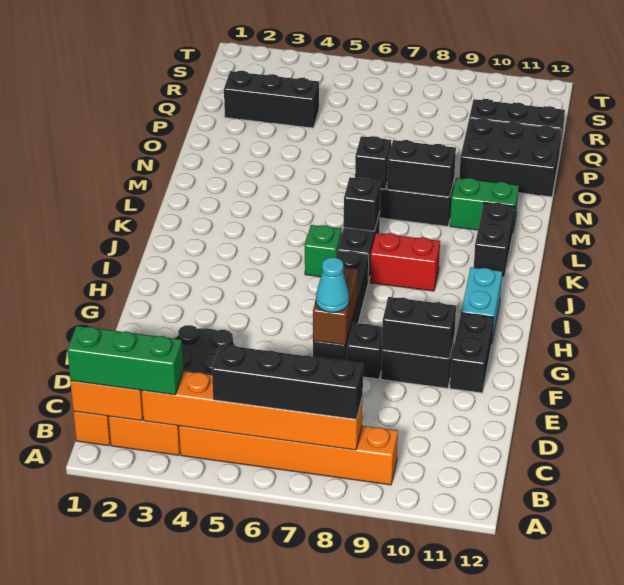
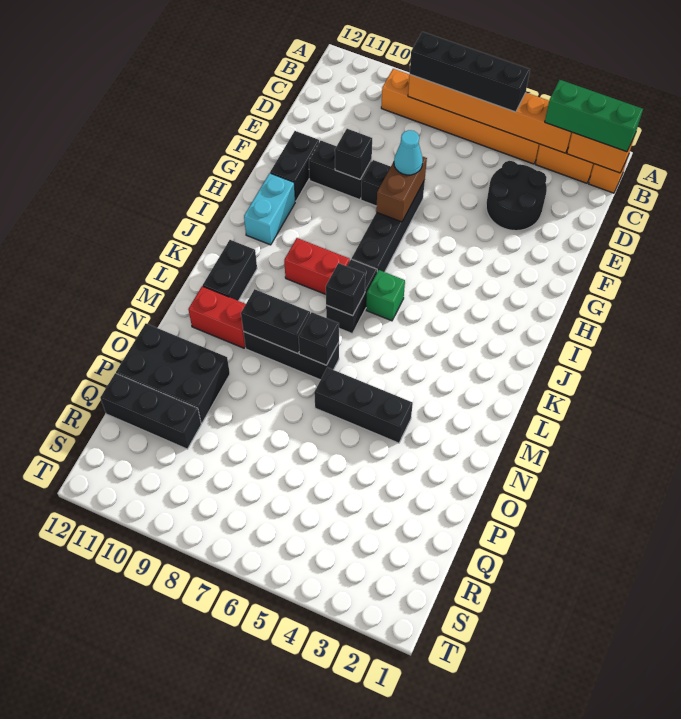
black 1x2 brick [382,297,456,359] -> black 1x1 brick [335,129,372,179]
green 1x2 brick [450,178,519,230] -> red 1x2 brick [188,286,246,348]
black 1x3 brick [224,71,319,128] -> black 1x3 brick moved to [314,368,413,443]

